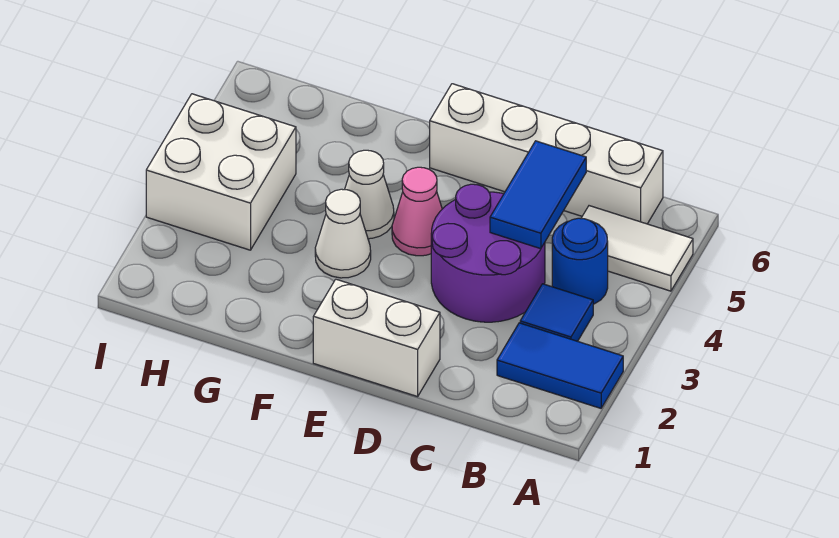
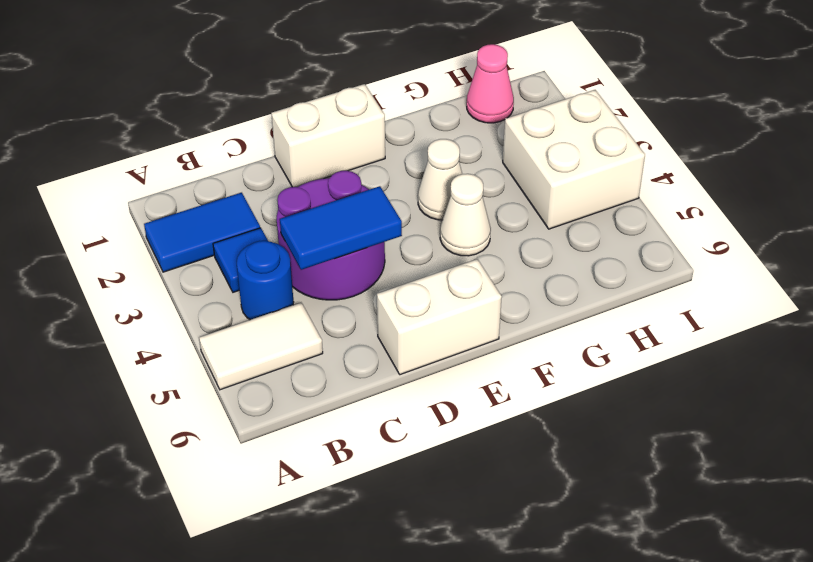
white 1x4 brick [430,84,663,224] -> white 1x2 brick [377,259,502,375]
blue 1x2 tile [490,141,586,249] -> blue 1x2 tile turned to [280,186,402,270]
pink 1x1 cone [392,167,442,256] -> pink 1x1 cone moved to [467,44,514,123]

